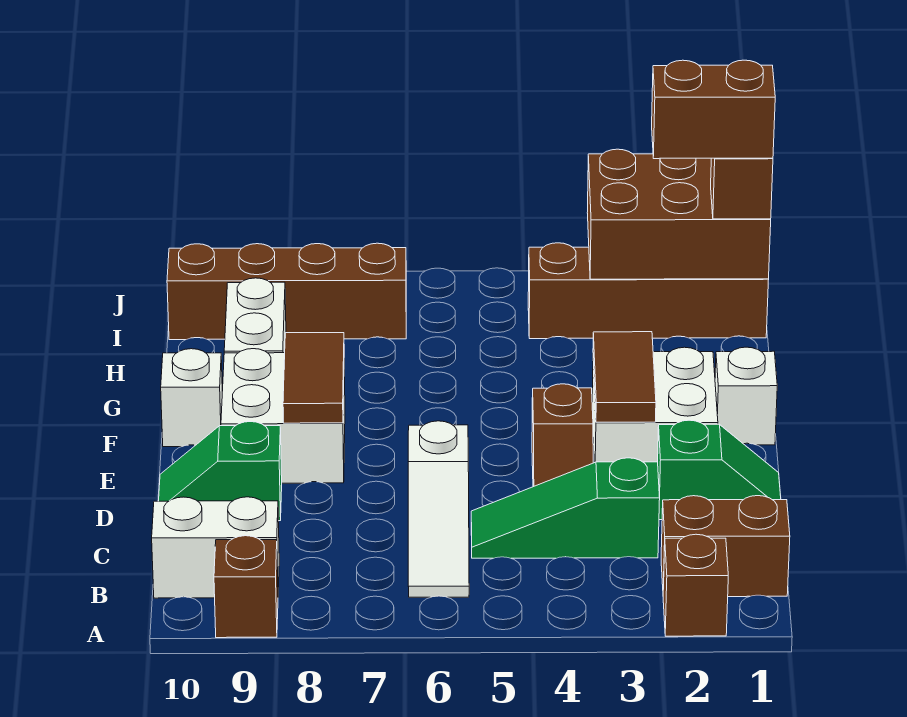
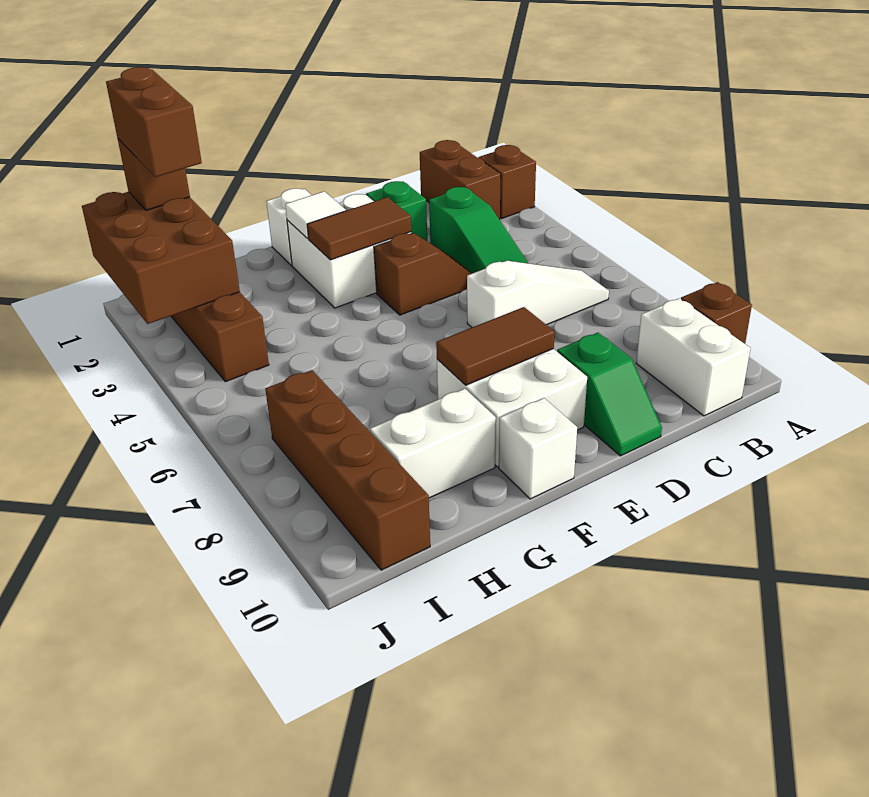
none -> white 1x1 tile [285,191,346,239]

